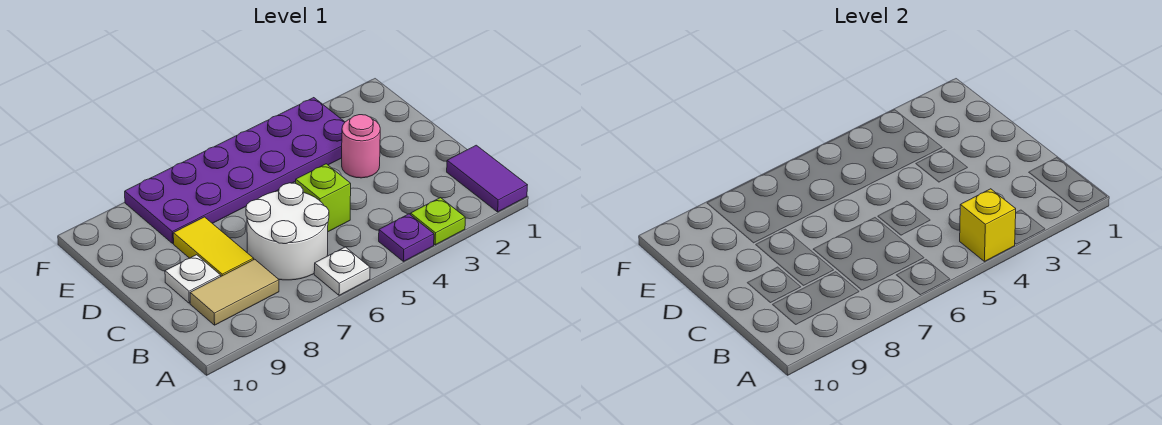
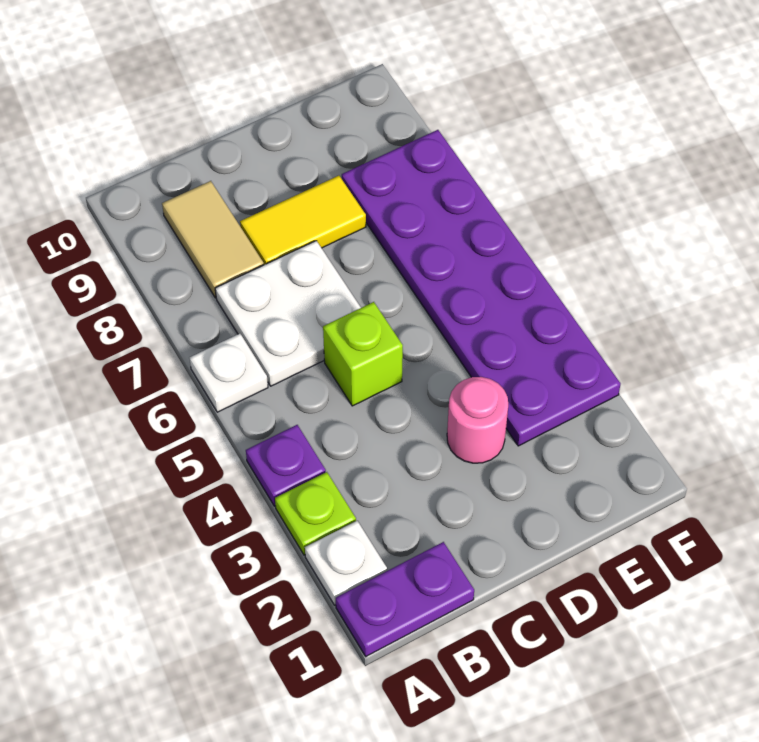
purple 1x2 tile [447,145,527,212] -> purple 1x2 plate [336,542,474,656]
yellow 1x1 brick [960,189,1016,262] -> none
white 2x2 round brick [246,183,329,280] -> white 2x2 plate [215,241,361,386]
white 1x1 plate [165,255,221,303] -> white 1x1 plate moved to [305,521,387,605]

